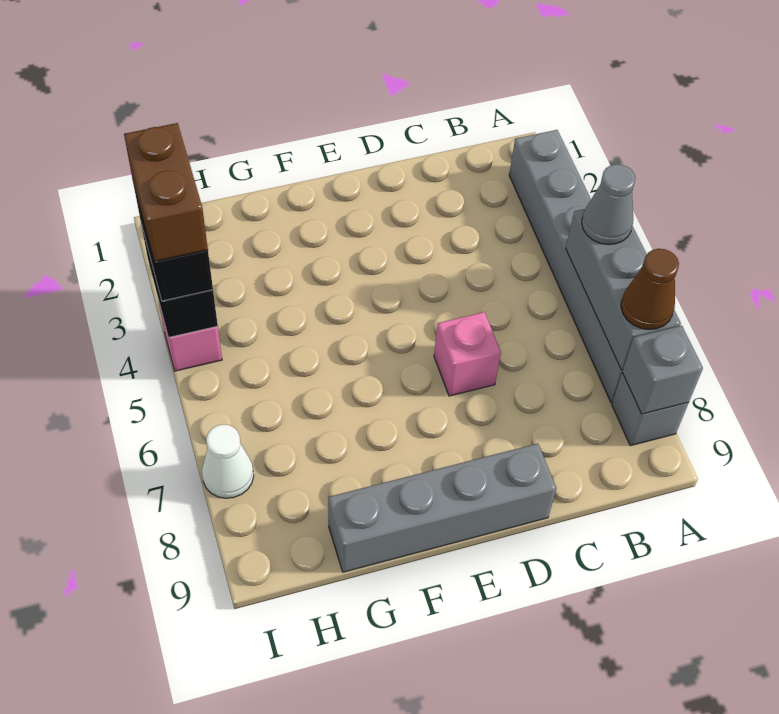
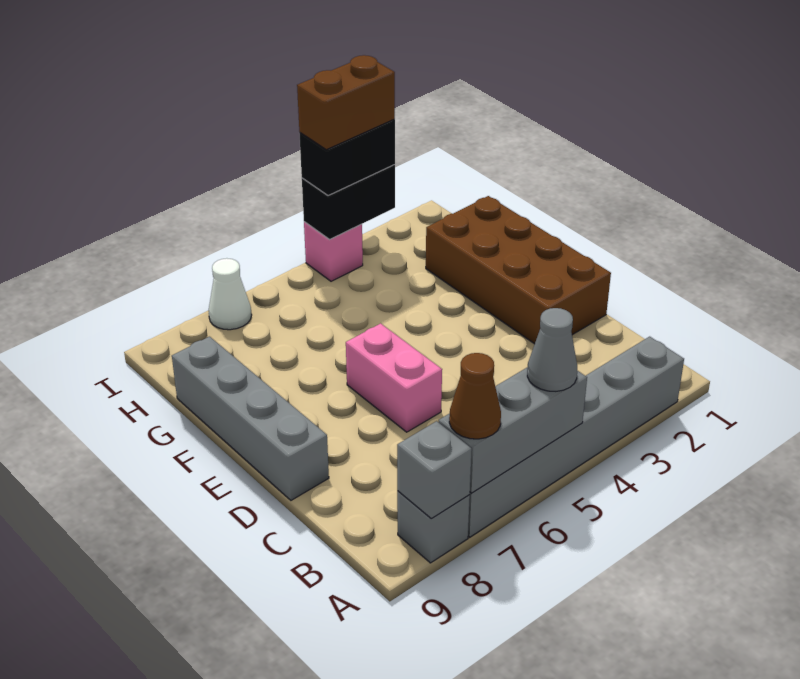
none -> brown 2x4 brick [426,196,611,344]
pink 1x1 brick [434,312,501,396] -> pink 1x2 brick [346,323,442,432]

